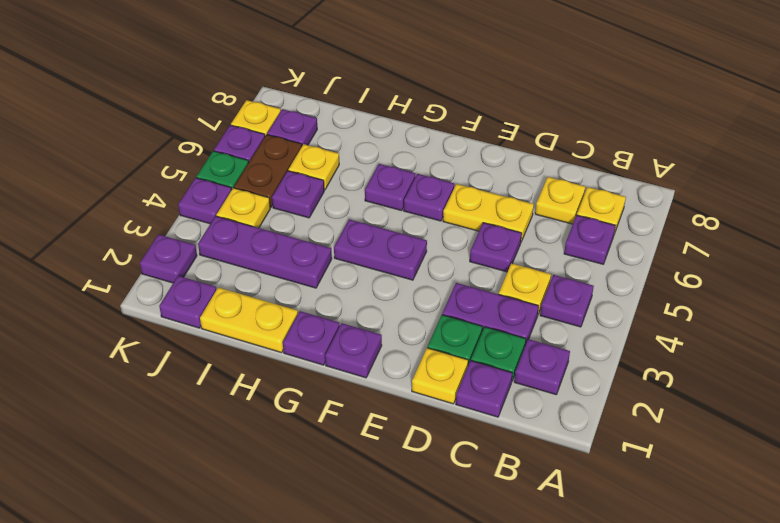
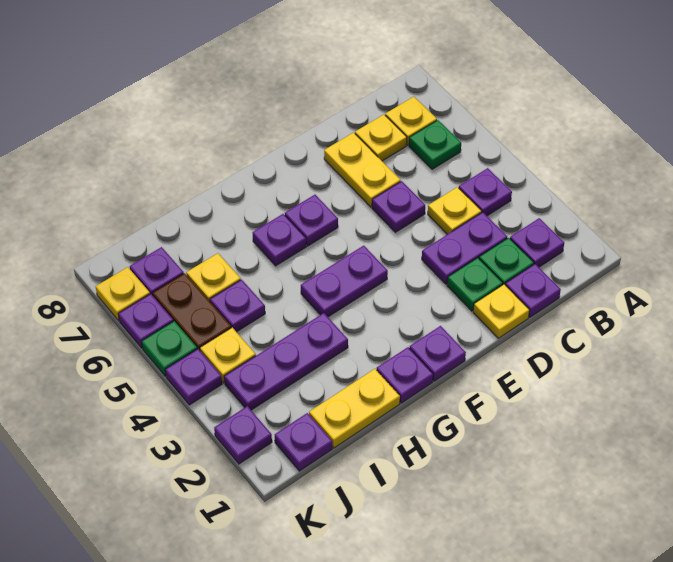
purple 1x1 plate [564,215,616,264] -> green 1x1 plate [409,120,461,169]
yellow 1x2 plate [443,184,534,242] -> yellow 1x2 plate turned to [324,133,401,207]

